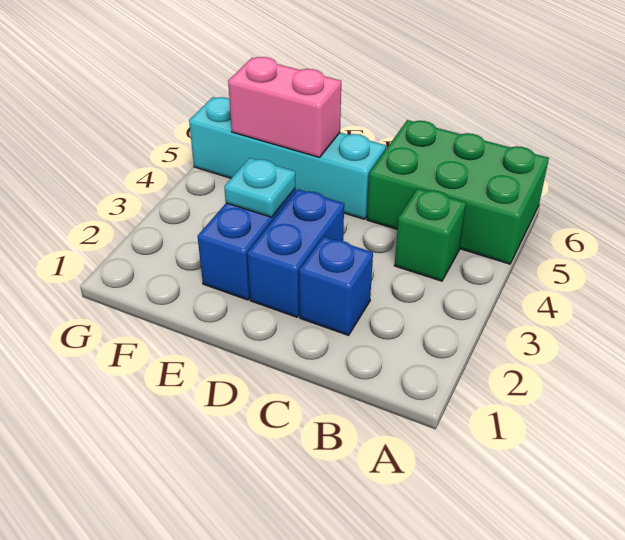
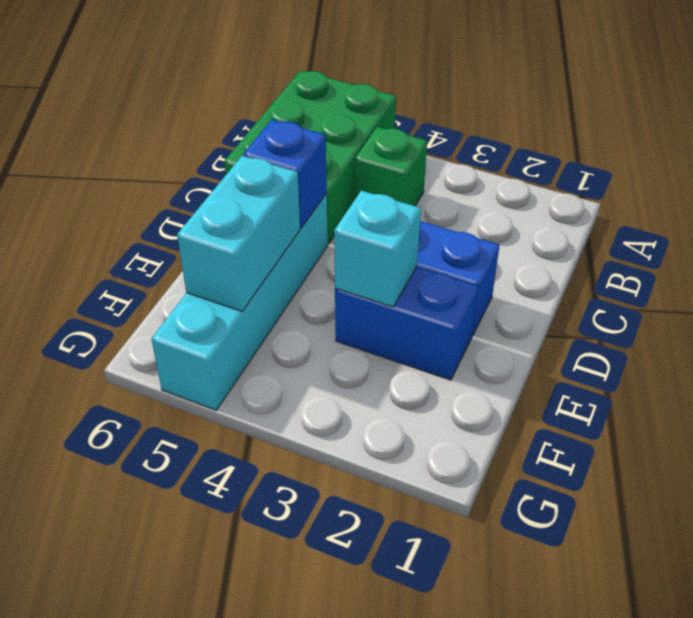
blue 1x1 brick [299,237,373,335] -> blue 1x1 brick moved to [244,120,327,228]
cyan 1x1 plate [224,158,295,217] -> cyan 1x1 brick [334,191,421,307]
pink 1x2 brick [228,57,341,157] -> cyan 1x2 brick [177,156,300,311]

